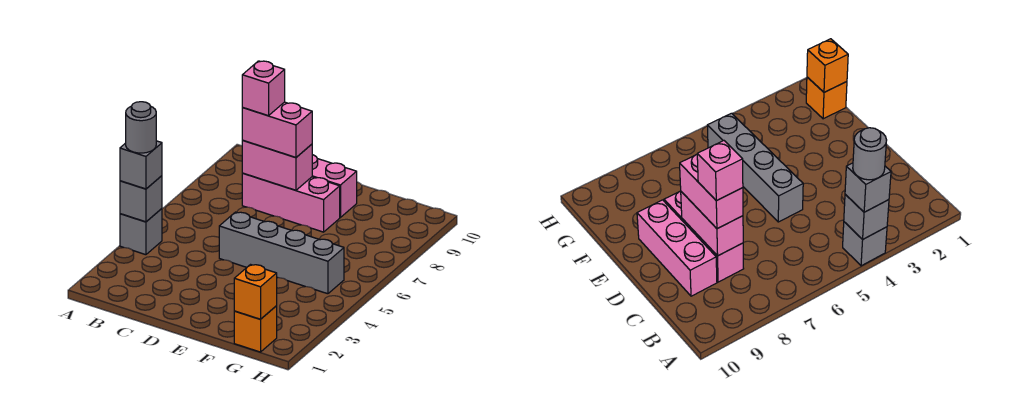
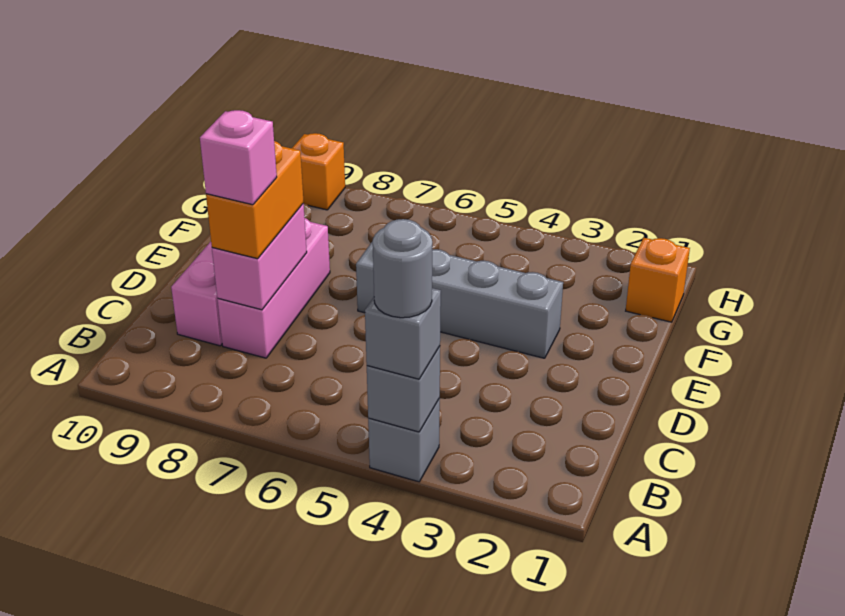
pink 1x2 brick [242,102,312,157] -> orange 1x2 brick [206,141,304,259]
grey 1x4 brick [219,212,344,294] -> grey 1x4 brick turned to [356,241,563,358]
orange 1x1 brick [234,265,277,319] -> orange 1x1 brick moved to [292,133,345,210]

